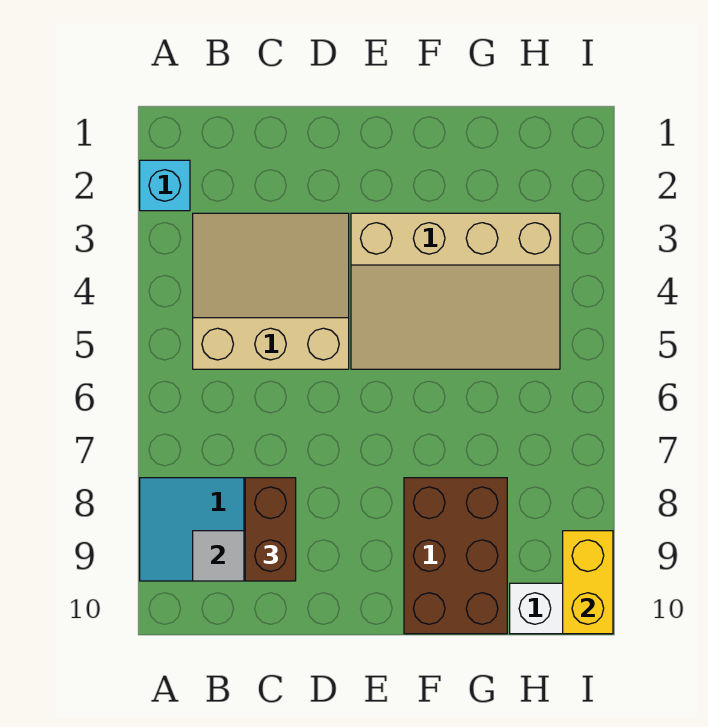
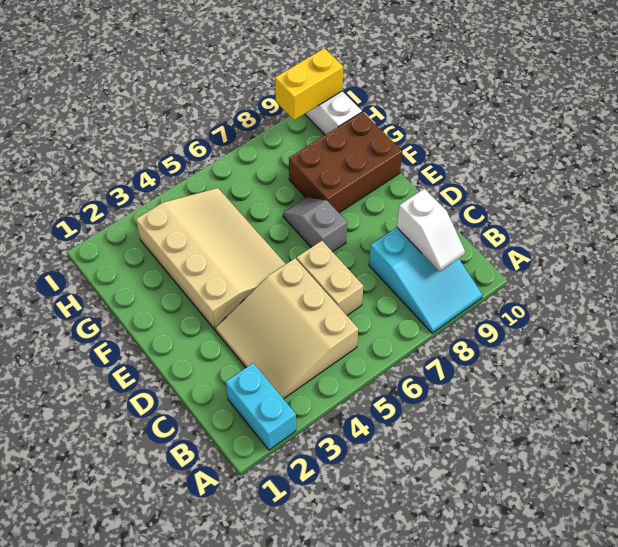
cyan 1x1 brick [140,160,190,211] -> cyan 1x2 brick [226,363,296,450]
none -> tan 1x2 brick [296,241,363,315]
brown 1x2 brick [245,478,296,581] -> none
none -> grey 1x2 slope [283,197,347,252]

